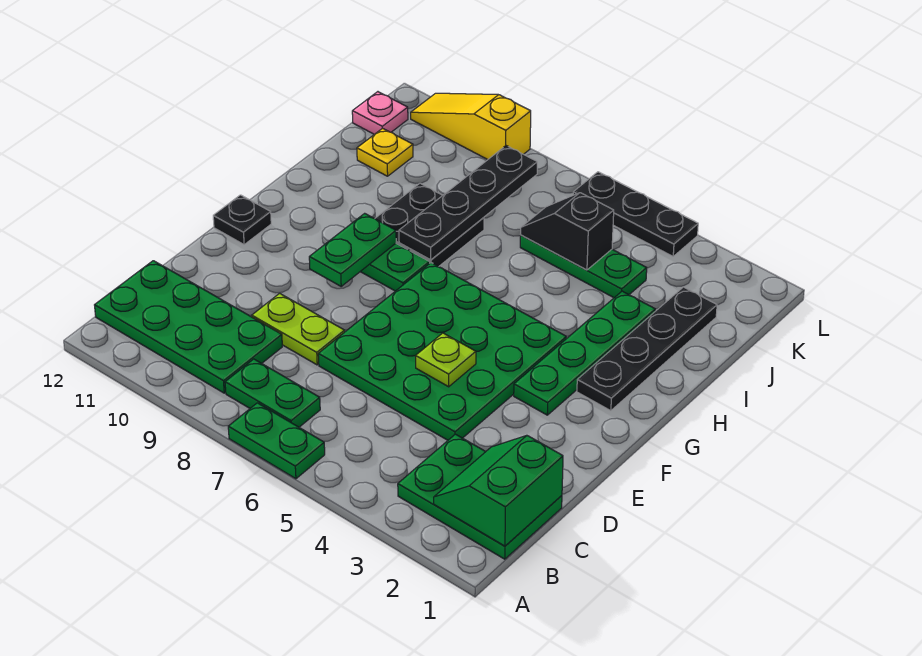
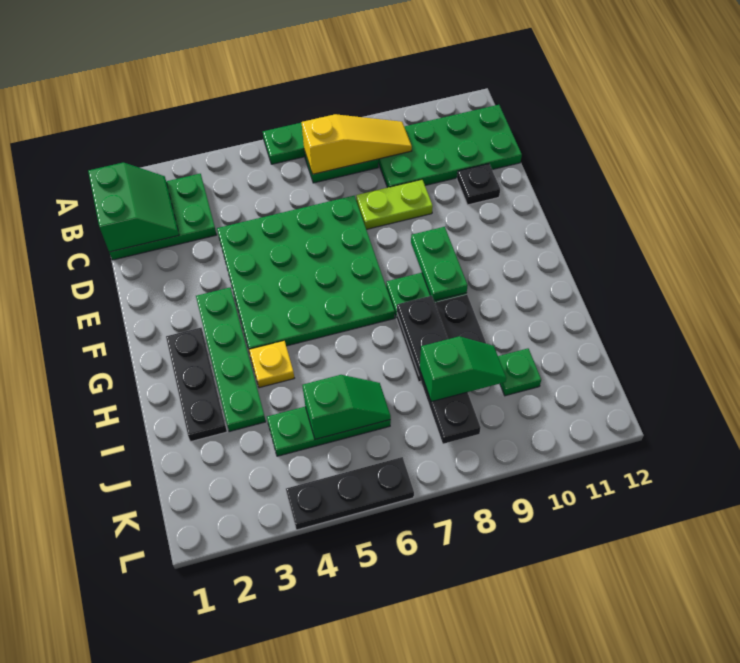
lime 1x1 plate [416,333,476,387] -> none
black 1x1 plate [213,195,271,244] -> black 1x1 plate moved to [457,164,500,205]
black 1x4 plate [577,287,717,411] -> black 1x3 plate [166,328,227,442]
black 1x2 slope [520,193,614,270] -> green 1x2 slope [302,375,391,439]
none -> green 1x2 slope [420,336,506,402]
none -> green 1x1 plate [498,349,541,396]
yellow 1x1 plate [357,128,413,176] -> yellow 1x1 plate moved to [249,341,294,388]
pink 1x1 plate [352,92,408,134] -> none
yellow 1x3 slope [411,93,531,160] -> yellow 1x3 slope moved to [301,114,412,174]

